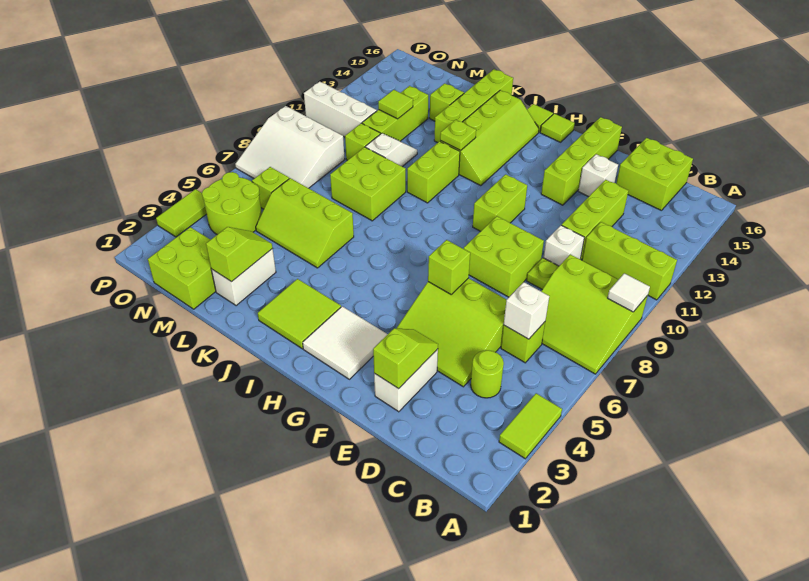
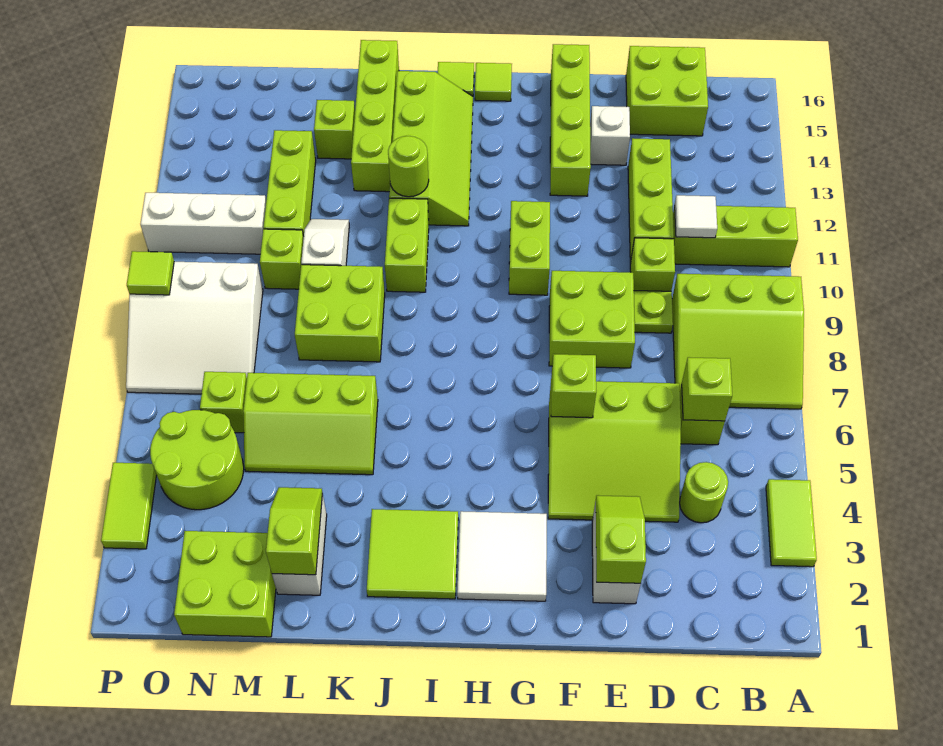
white 1x1 tile [608,273,650,312] -> white 1x1 tile moved to [675,195,717,238]
white 1x1 brick [504,282,549,339] -> lime 1x1 brick [682,357,732,421]
white 1x1 brick [543,225,584,266] -> lime 1x1 brick [630,238,675,291]
lime 1x1 plate [440,120,476,150] -> lime 1x1 round brick [388,136,429,197]
lime 1x1 tile [378,90,413,119] -> lime 1x1 tile moved to [127,251,174,295]

